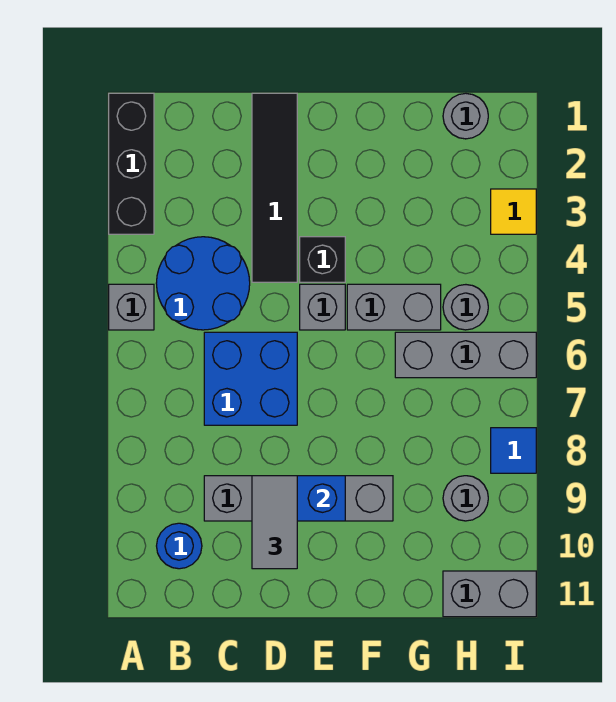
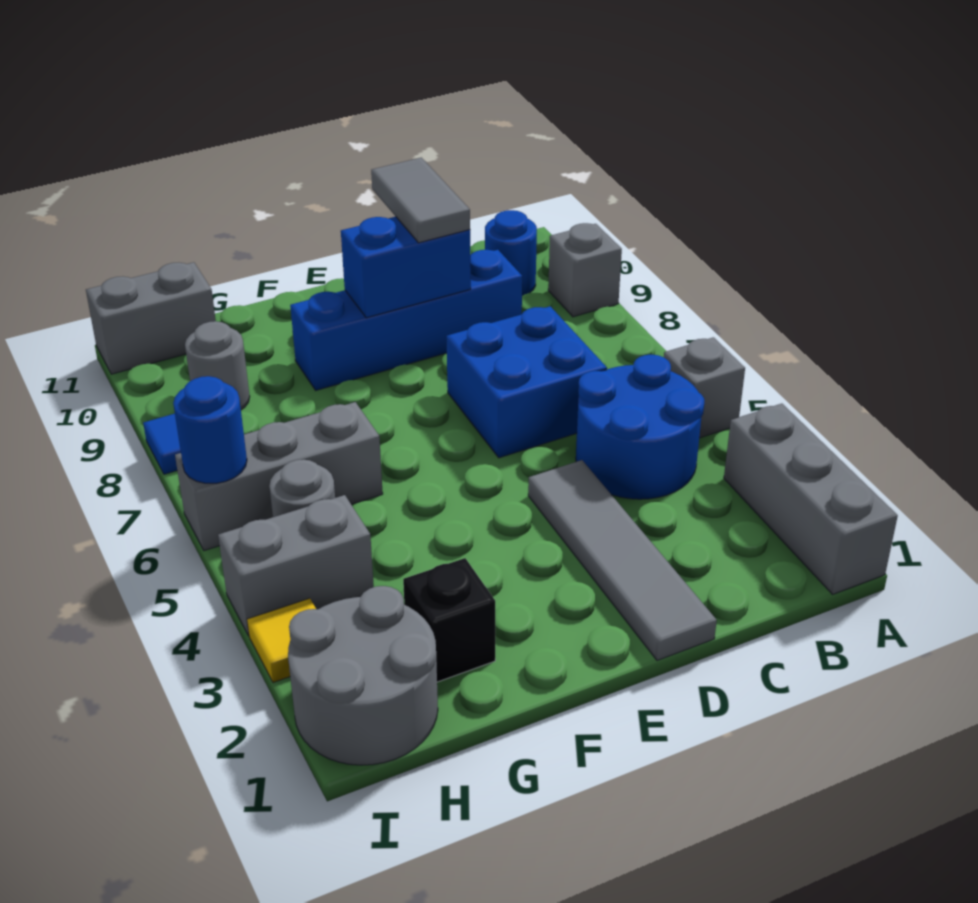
black 1x3 brick [109,93,154,234] -> grey 1x3 brick [724,404,898,594]
grey 1x4 brick [204,476,393,521] -> blue 1x4 brick [290,250,522,390]
black 1x4 tile [252,93,297,282] -> grey 1x4 tile [528,460,717,661]
black 1x1 brick [300,237,345,282] -> black 1x1 brick moved to [403,558,495,682]
grey 1x1 brick [300,284,345,330] -> grey 1x1 brick moved to [548,223,622,317]
grey 1x2 brick [347,284,441,330] -> grey 1x2 brick moved to [218,495,374,636]
grey 1x1 round brick [443,93,488,139] -> grey 2x2 round brick [288,586,438,765]
none -> blue 1x1 round brick [173,376,247,483]

